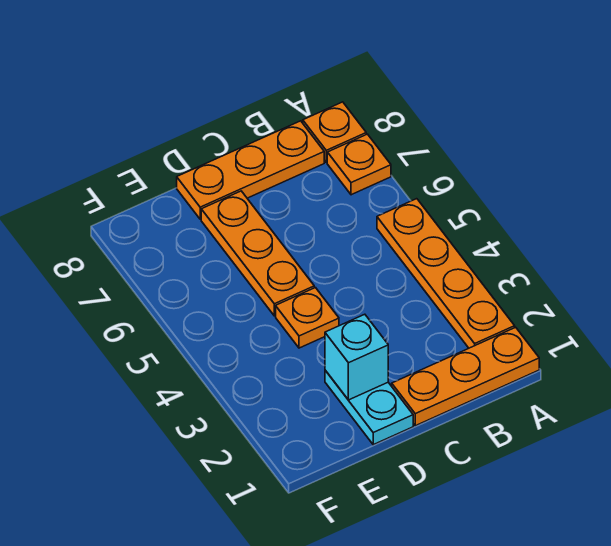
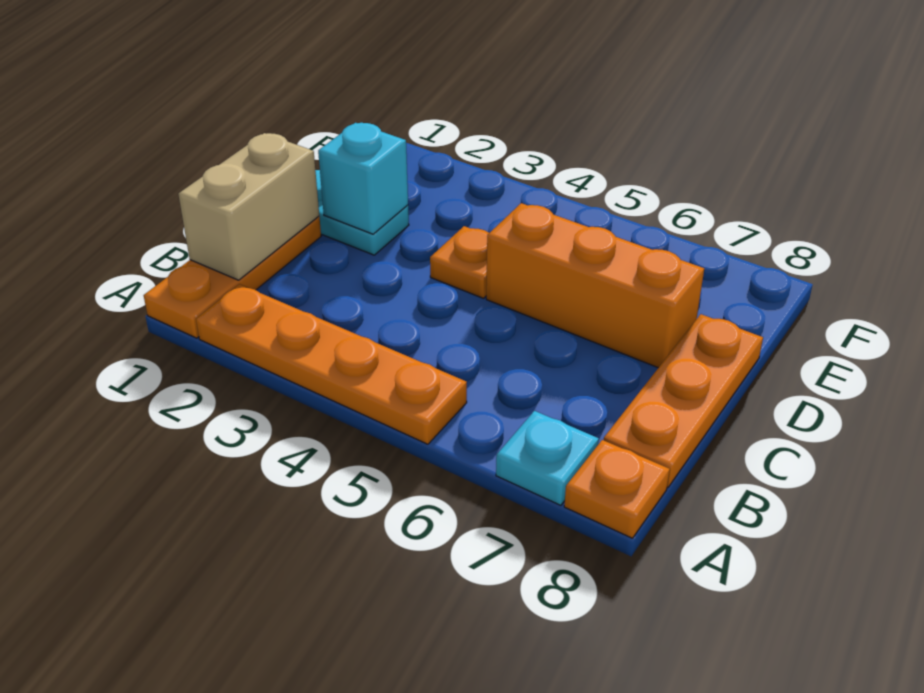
orange 1x1 plate [327,134,391,195] -> cyan 1x1 plate [496,411,599,505]
none -> tan 1x2 brick [178,133,319,280]
orange 1x3 plate [201,191,314,316] -> orange 1x3 brick [486,203,704,368]

